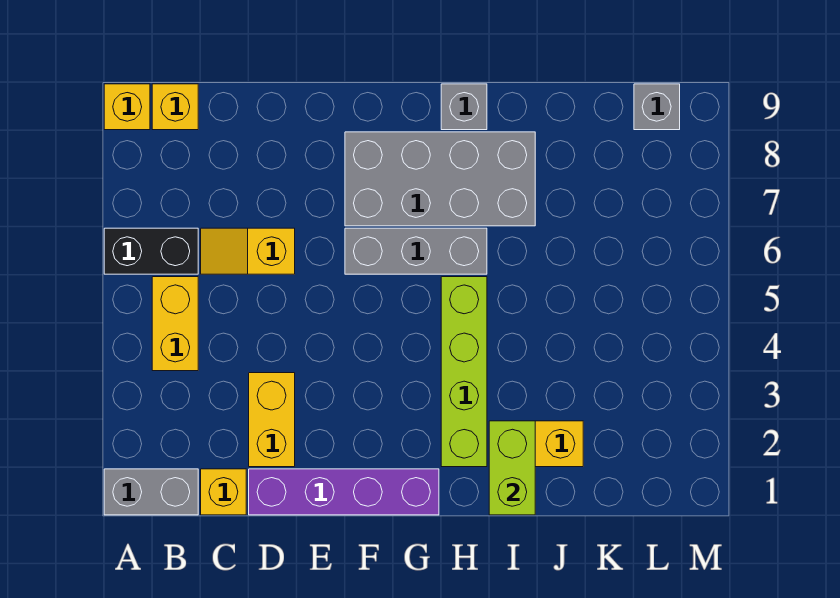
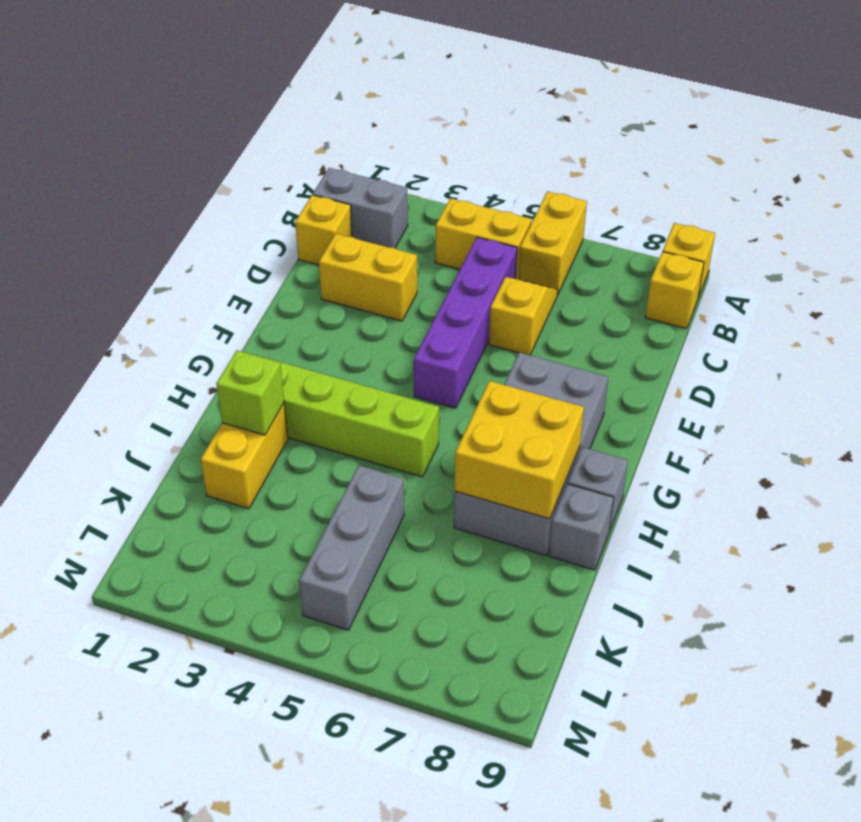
grey 1x2 brick [104,469,198,515] -> grey 1x2 brick turned to [313,168,408,248]
black 1x2 brick [104,228,198,274] -> yellow 1x2 brick [518,191,587,295]
purple 1x4 brick [249,469,439,515] -> purple 1x4 brick moved to [414,237,517,408]
grey 1x3 brick [345,228,487,274] -> grey 1x3 brick moved to [299,465,404,630]
none -> yellow 2x2 brick [455,381,584,519]
lime 1x2 brick [489,421,535,515] -> lime 1x1 brick [216,351,284,435]
grey 1x1 brick [634,84,680,130] -> grey 1x1 brick moved to [549,484,614,570]

